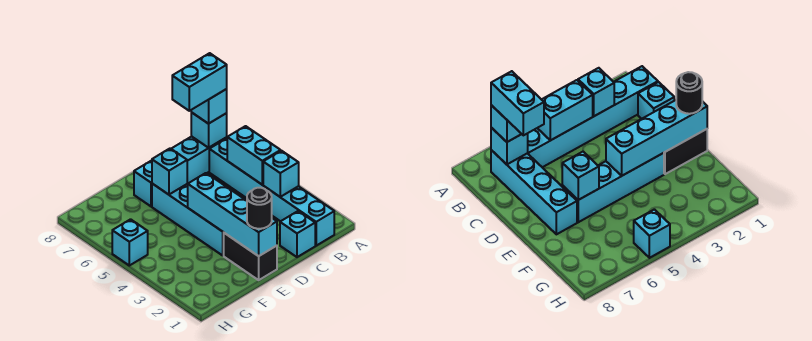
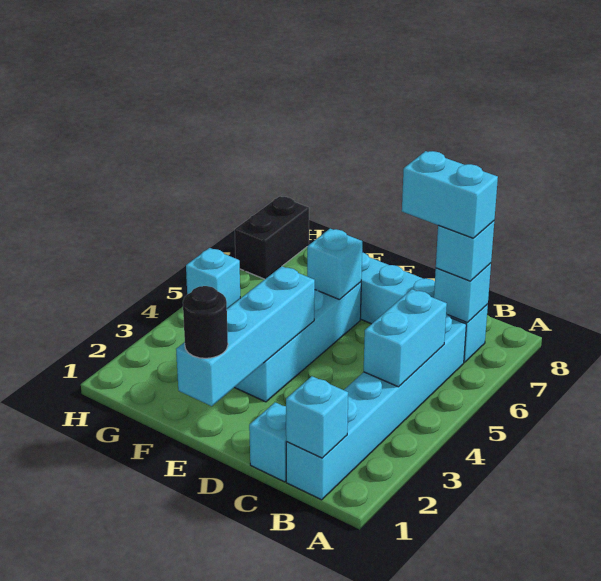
cyan 1x1 brick [263,151,299,197] -> cyan 1x1 brick moved to [286,376,348,458]
black 1x2 brick [224,233,277,280] -> black 1x2 brick moved to [235,196,309,279]

